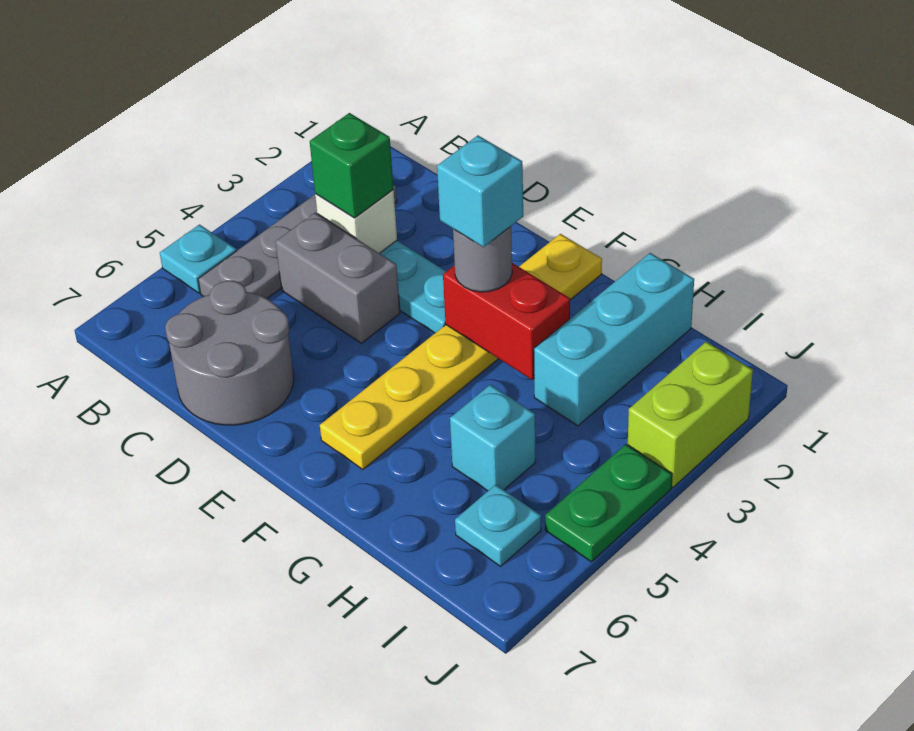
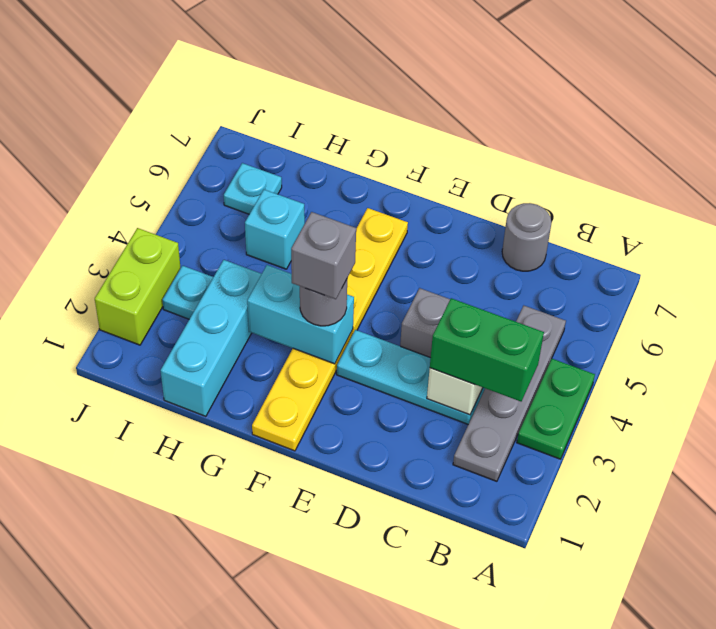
cyan 1x1 plate [160,225,236,293] -> cyan 1x1 plate moved to [162,266,213,319]
green 1x1 brick [310,113,393,218] -> green 1x2 brick [430,298,544,401]
grey 2x2 round brick [165,281,294,425] -> grey 1x1 round brick [502,203,551,271]
red 1x2 brick [443,263,570,380] -> cyan 1x2 brick [247,265,354,364]
cyan 1x1 brick [437,135,523,247] -> grey 1x1 brick [291,212,356,299]
green 1x2 plate [545,444,672,562] -> green 1x2 plate moved to [517,359,595,459]

